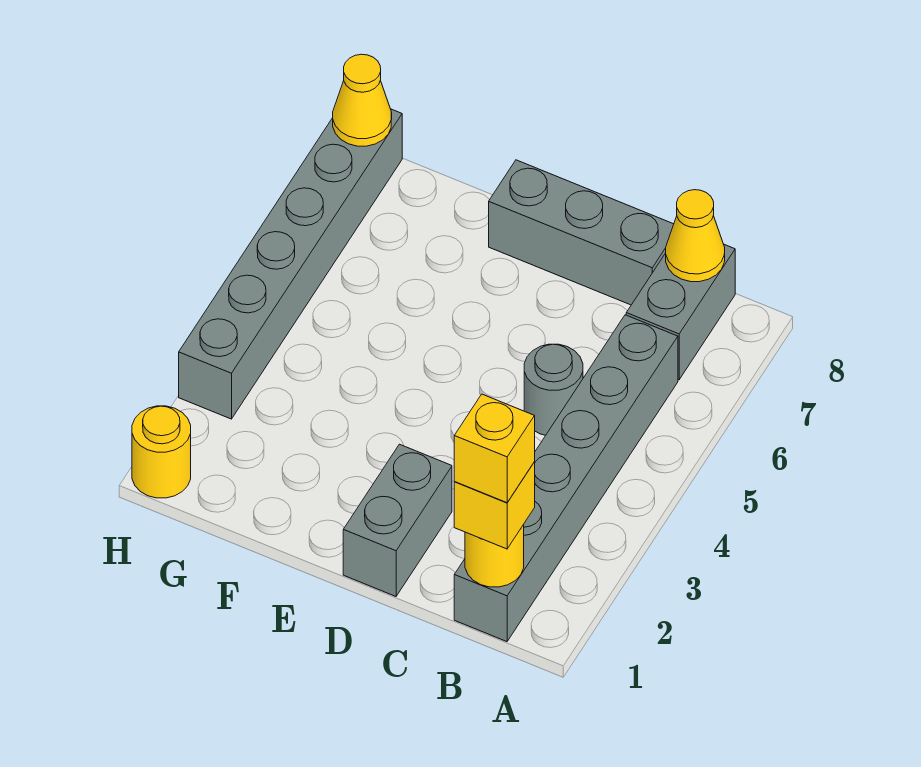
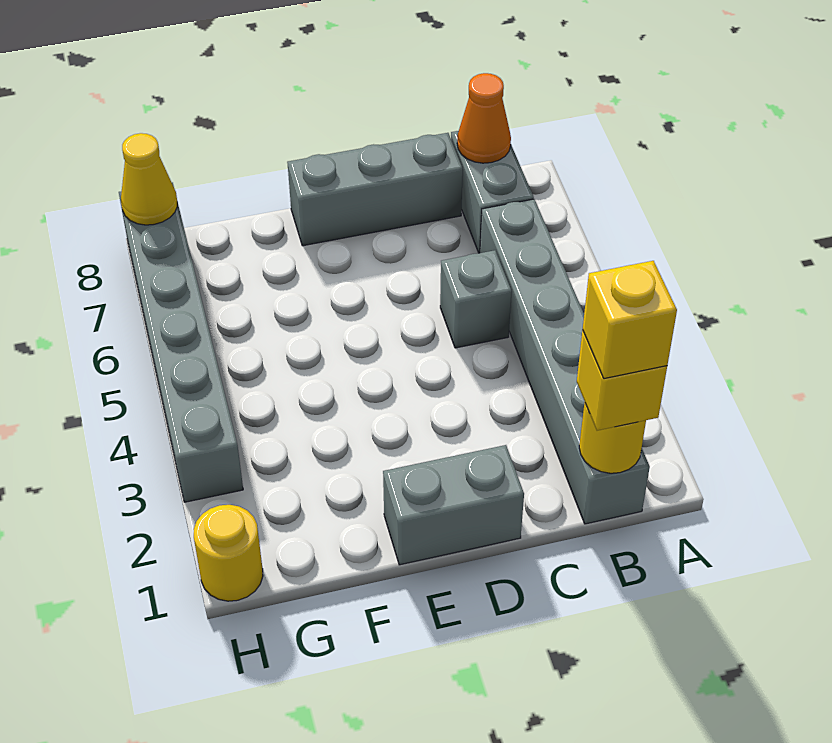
yellow 1x1 cone [666,190,725,282] -> orange 1x1 cone [457,73,511,163]
grey 1x1 round brick [524,344,583,435] -> grey 1x1 brick [440,250,512,348]
grey 1x2 brick [343,444,452,596] -> grey 1x2 brick turned to [383,445,524,565]

